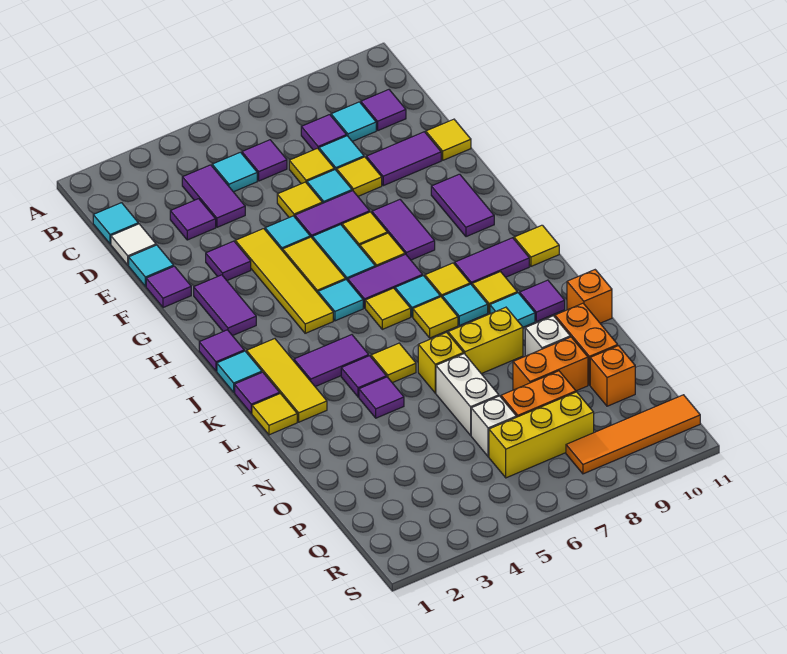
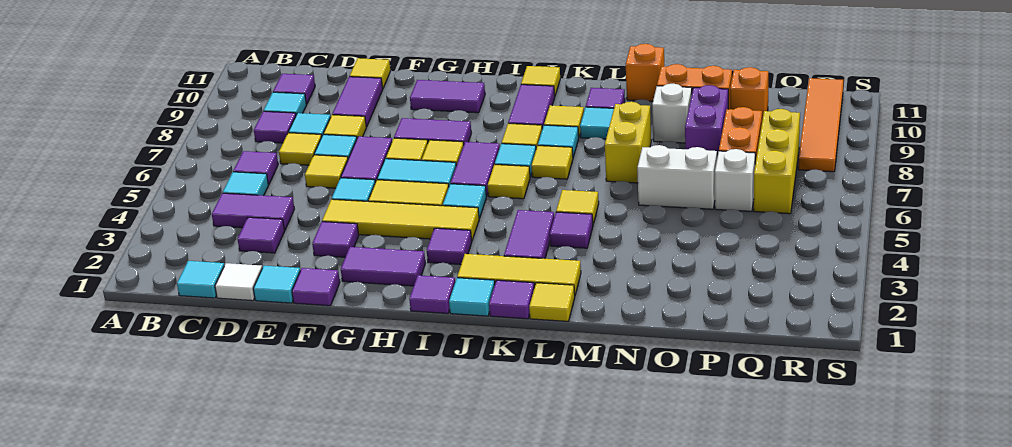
purple 1x1 tile [359,377,404,418] -> purple 1x1 tile moved to [427,228,472,265]
yellow 1x1 brick [418,332,464,393] -> none
orange 1x2 brick [513,337,588,391] -> purple 1x2 brick [685,85,728,158]

